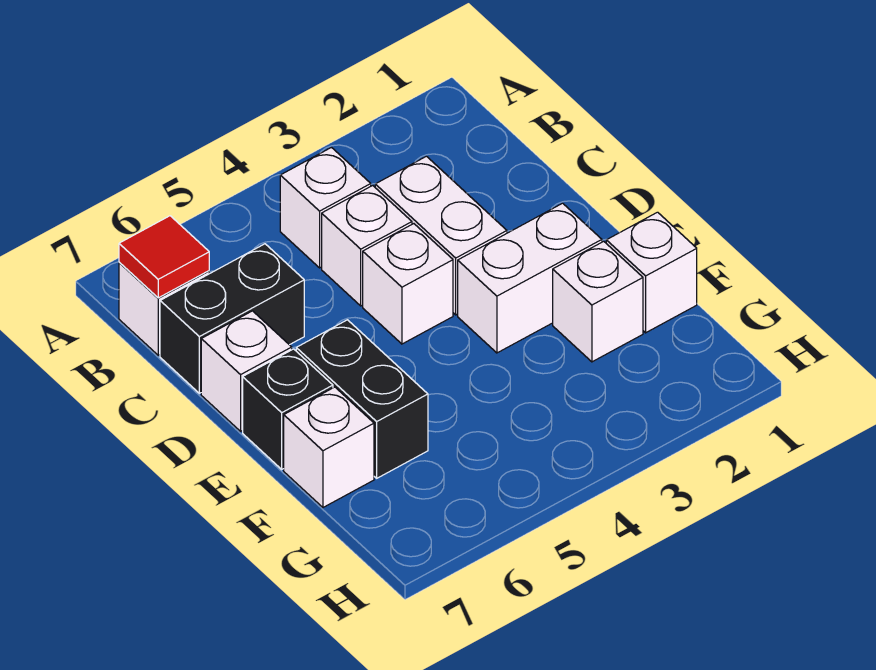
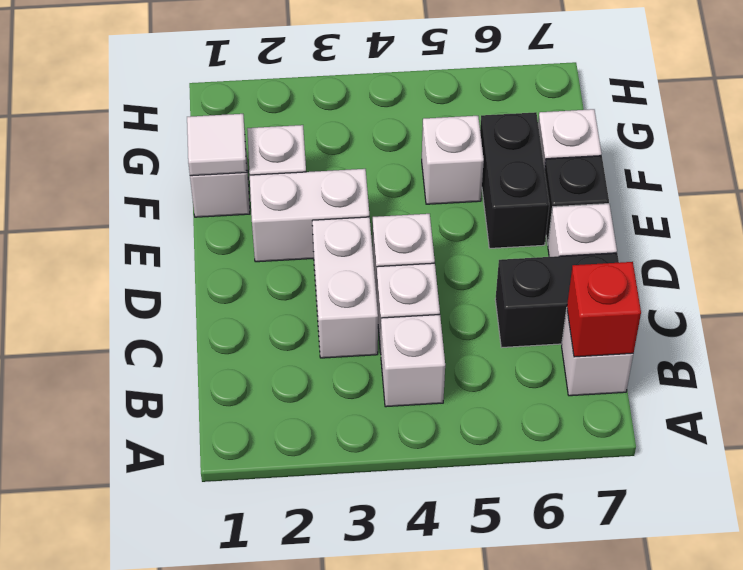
red 1x1 tile [119,216,209,298] -> red 1x1 brick [567,262,641,357]
none -> white 1x1 tile [187,114,247,176]
none -> white 1x1 brick [422,116,484,204]

